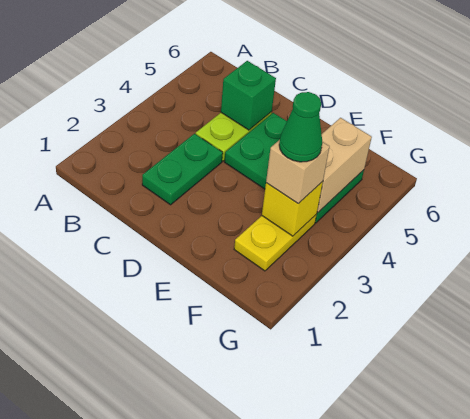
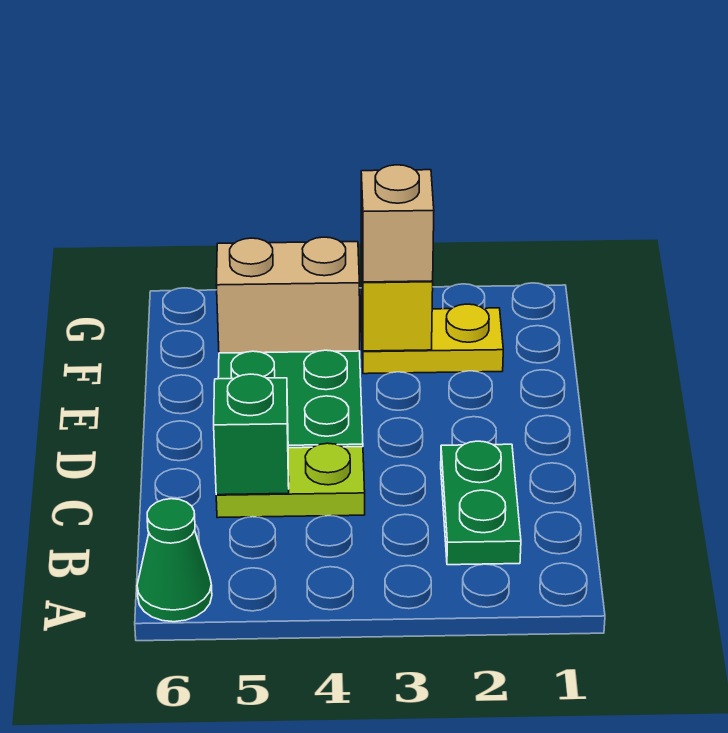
green 1x2 plate [142,134,223,205] -> green 1x2 plate turned to [441,441,521,565]
green 1x1 cone [279,92,322,162] -> green 1x1 cone moved to [137,499,212,622]

